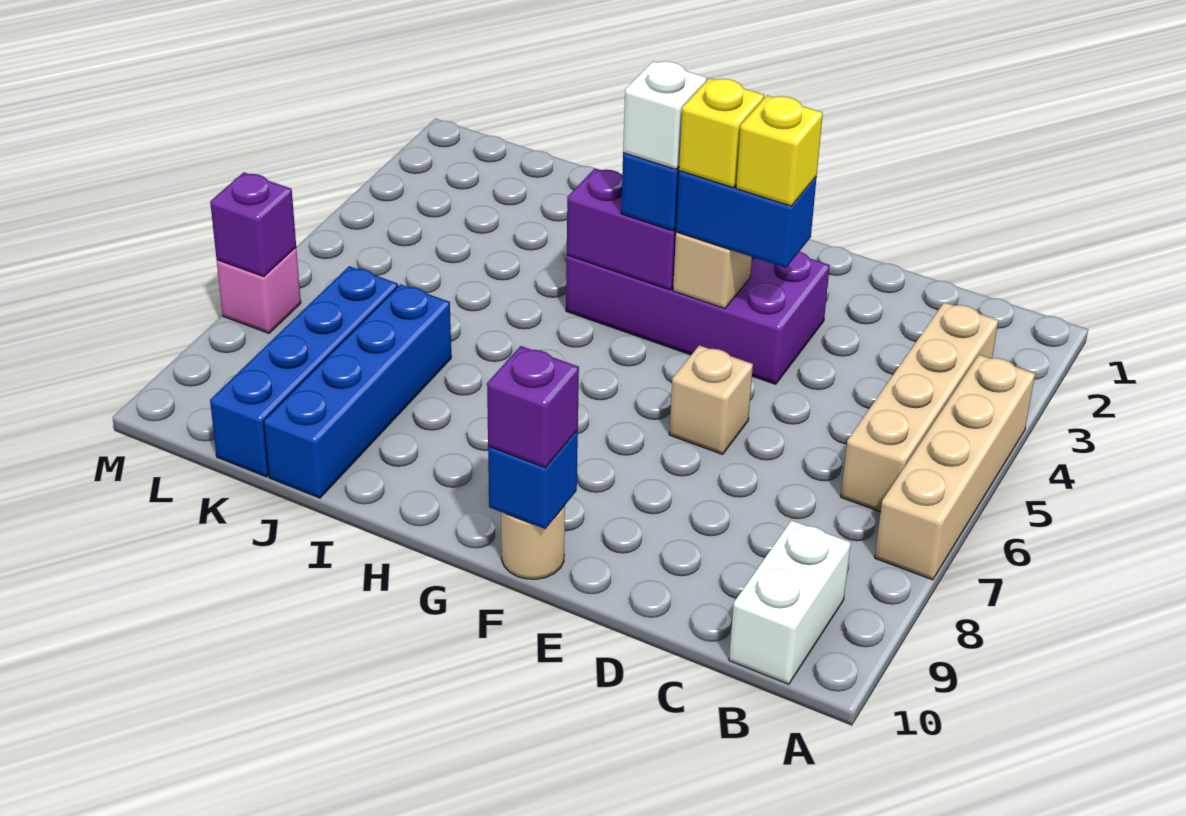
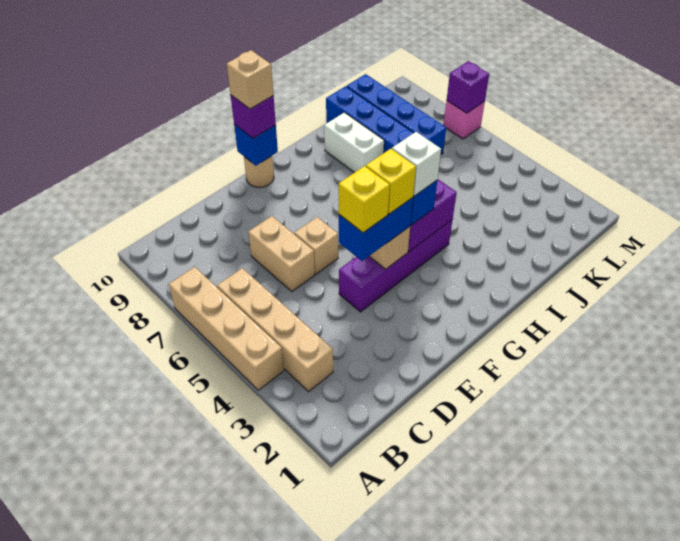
white 1x2 brick [729,520,851,684] -> white 1x2 brick moved to [324,112,384,173]
none -> tan 1x2 brick [248,216,315,291]
purple 2x4 brick [566,252,830,384] -> purple 1x4 brick [339,219,453,312]
none -> tan 1x1 brick [227,50,274,109]

